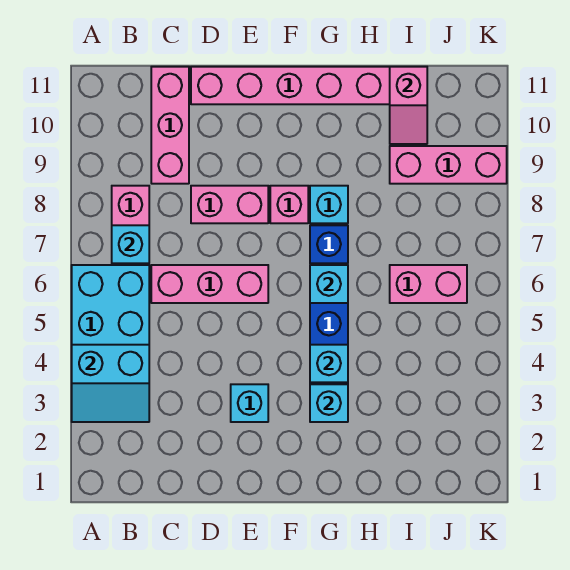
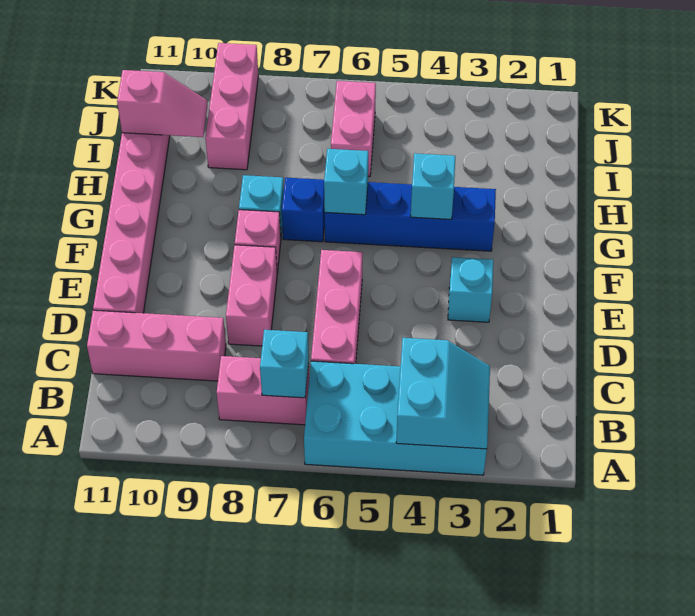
cyan 1x1 brick [310,384,348,422] -> none

